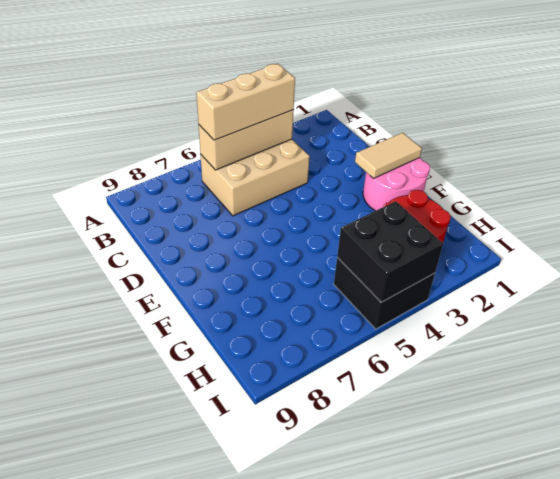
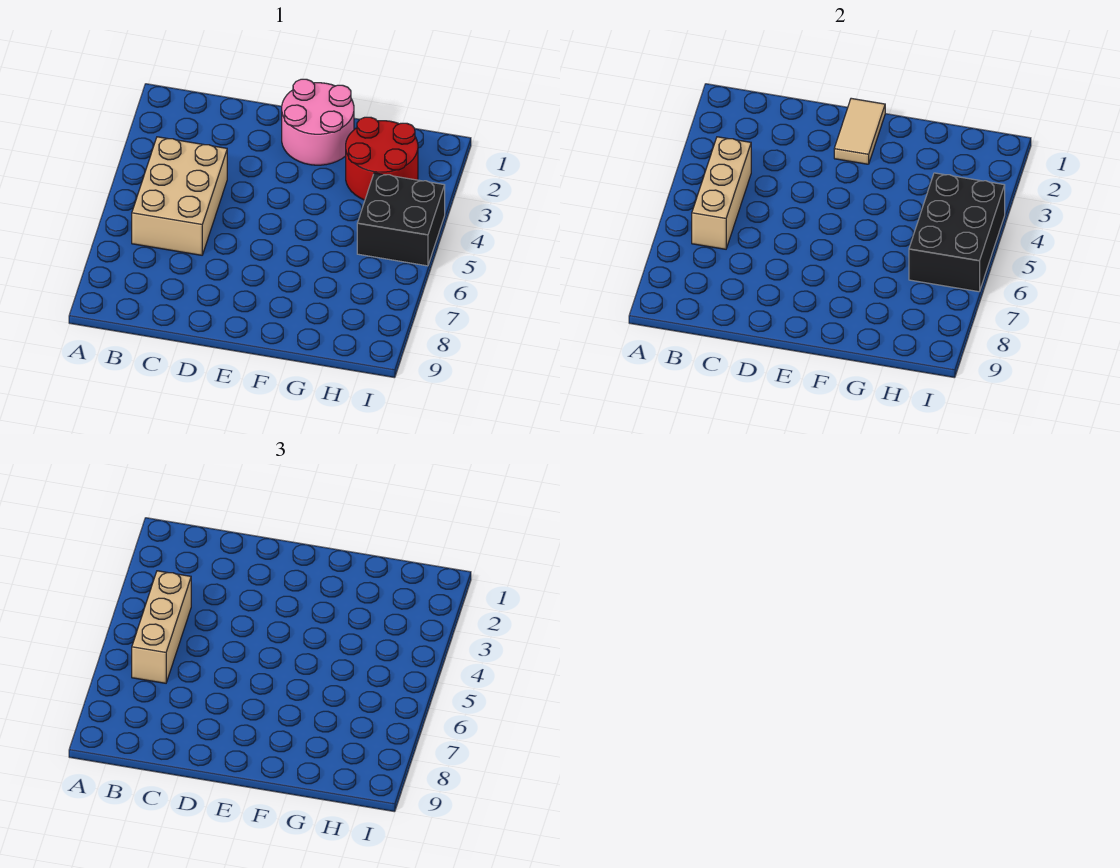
black 2x2 brick [337,201,443,302] -> black 2x3 brick [909,173,1005,292]

